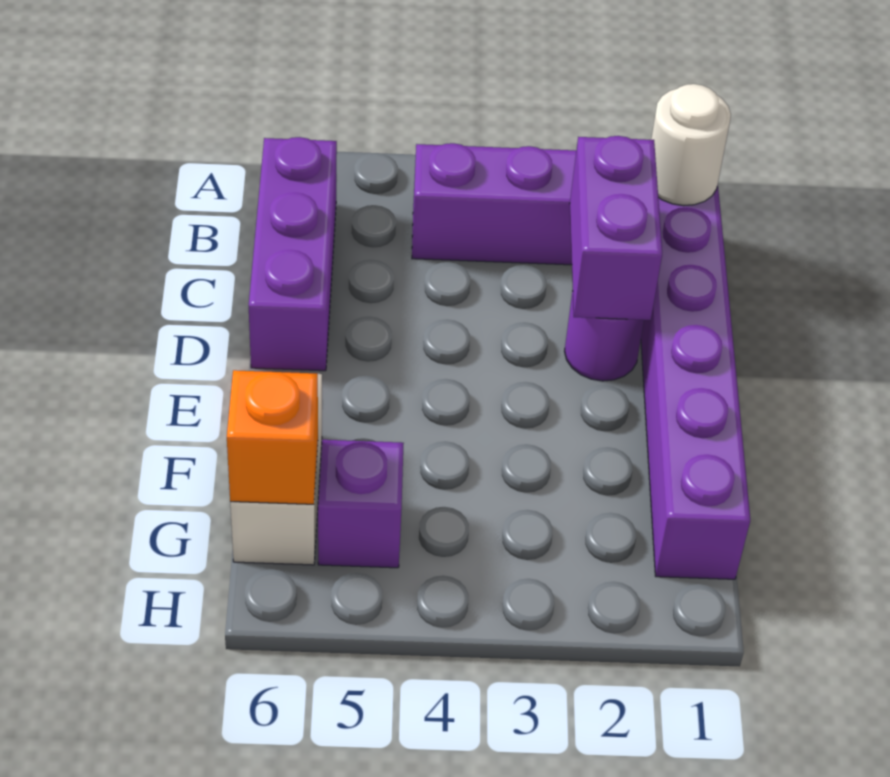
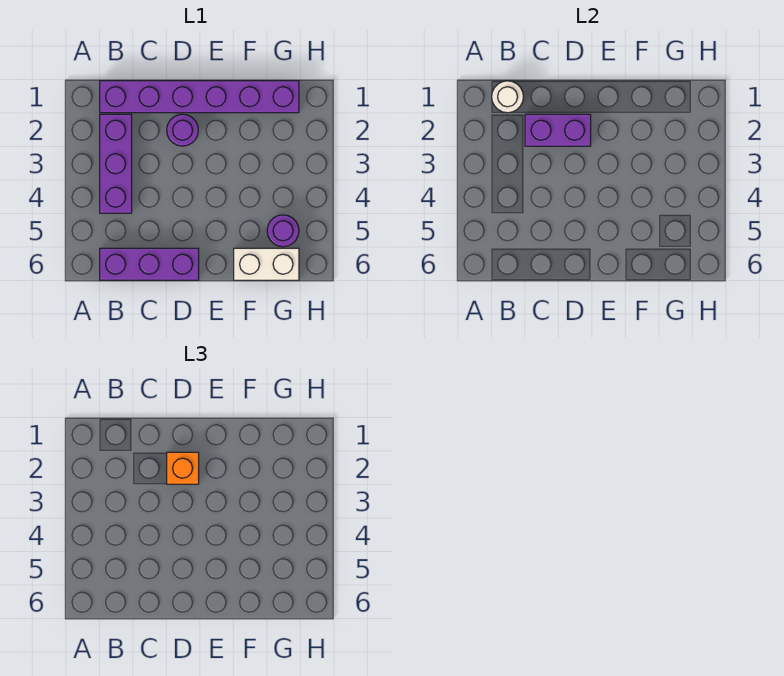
purple 1x1 brick [318,440,404,568] -> purple 1x1 round brick [267,215,299,247]
orange 1x1 brick [227,370,318,504] -> orange 1x1 brick moved to [167,452,199,484]

